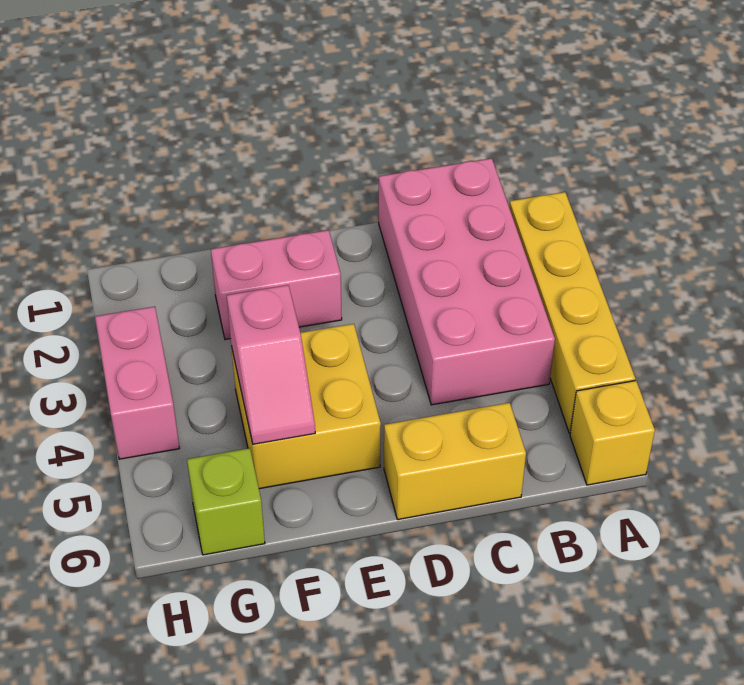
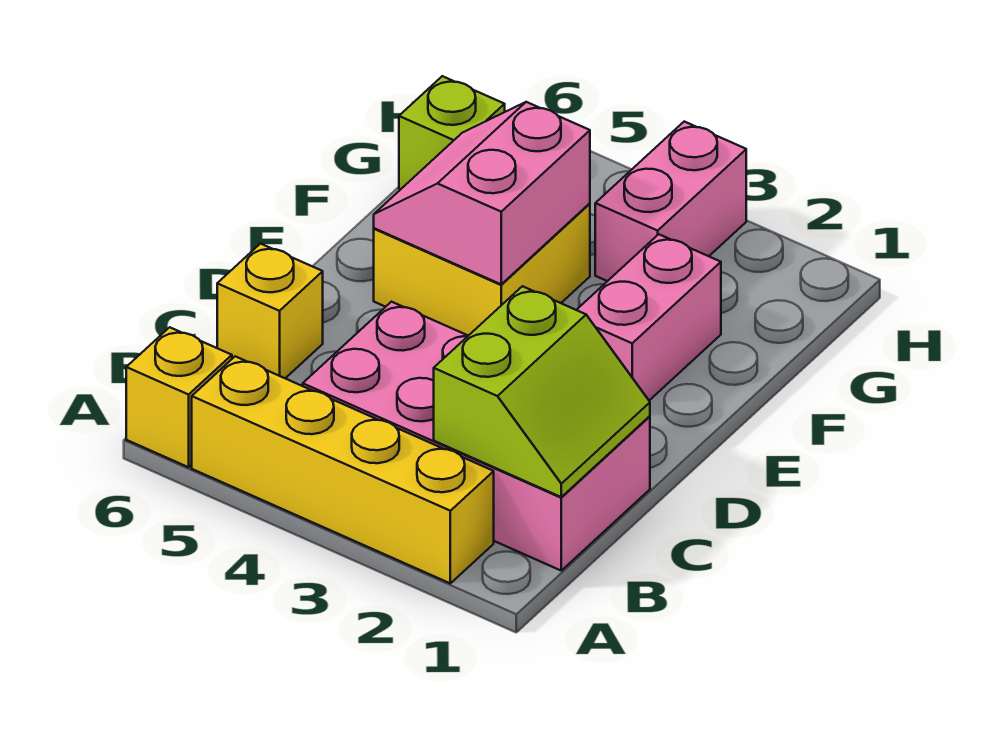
none -> lime 2x2 slope [434,286,650,497]
yellow 1x2 brick [384,403,526,520] -> yellow 1x1 brick [217,244,323,378]
pink 1x2 slope [227,285,315,444] -> pink 2x2 slope [374,102,590,284]
pink 1x2 brick [95,307,179,459] -> pink 1x2 brick turned to [595,122,746,281]

